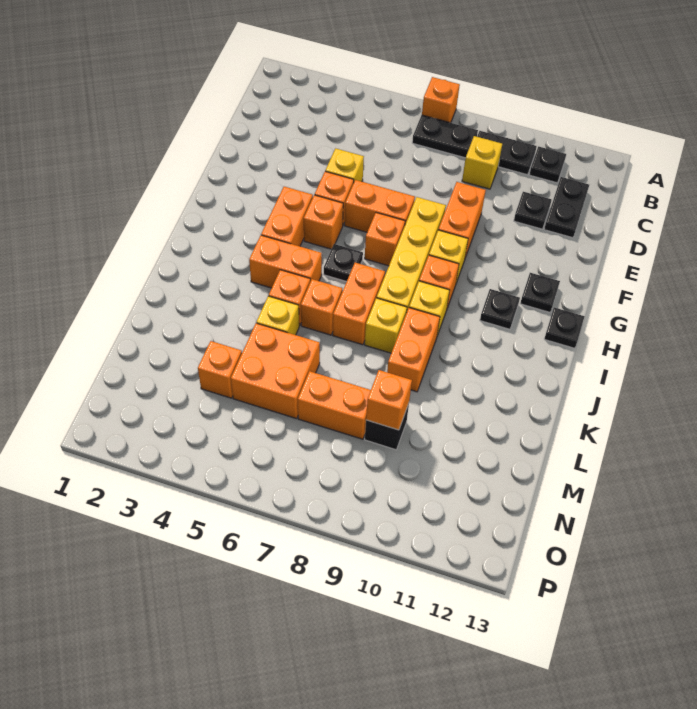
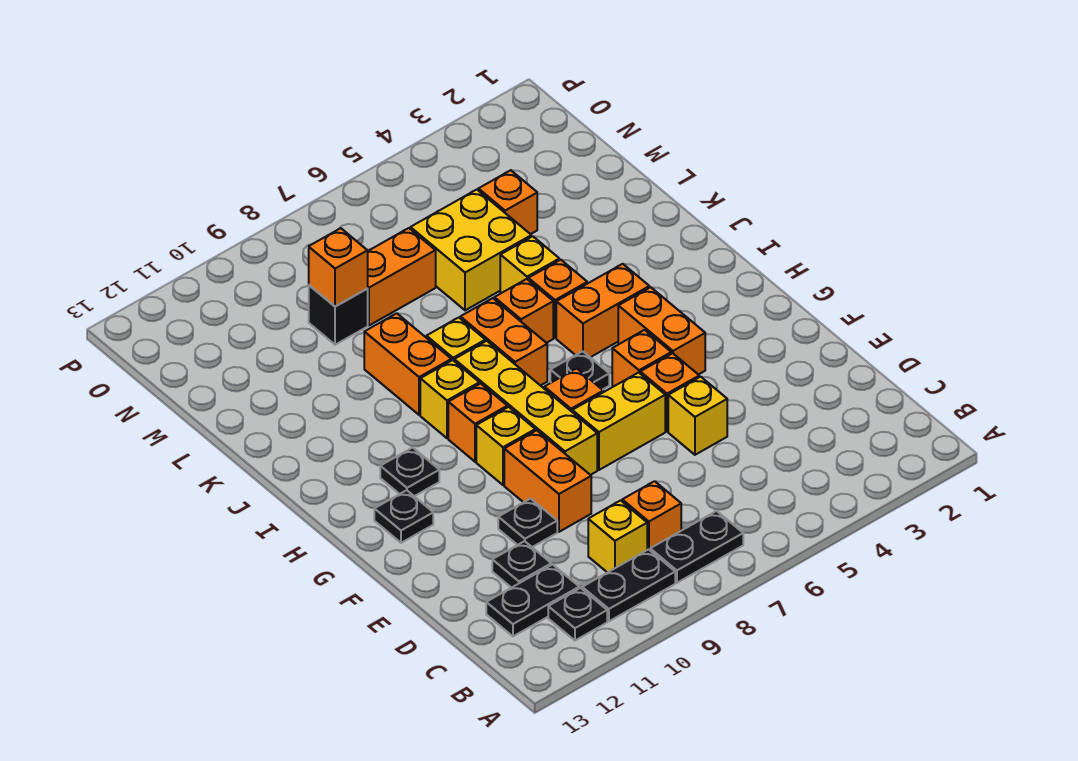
orange 1x1 brick [422,77,460,123] -> orange 1x1 brick moved to [622,481,681,550]
black 1x2 plate [544,177,589,238] -> black 1x2 plate turned to [486,565,579,636]
orange 1x2 brick [345,180,415,232] -> yellow 1x2 brick [572,373,665,470]
black 1x1 plate [544,307,585,348] -> black 1x1 plate moved to [498,498,557,547]
orange 2x2 brick [231,323,320,419] -> yellow 2x2 brick [410,190,531,310]

